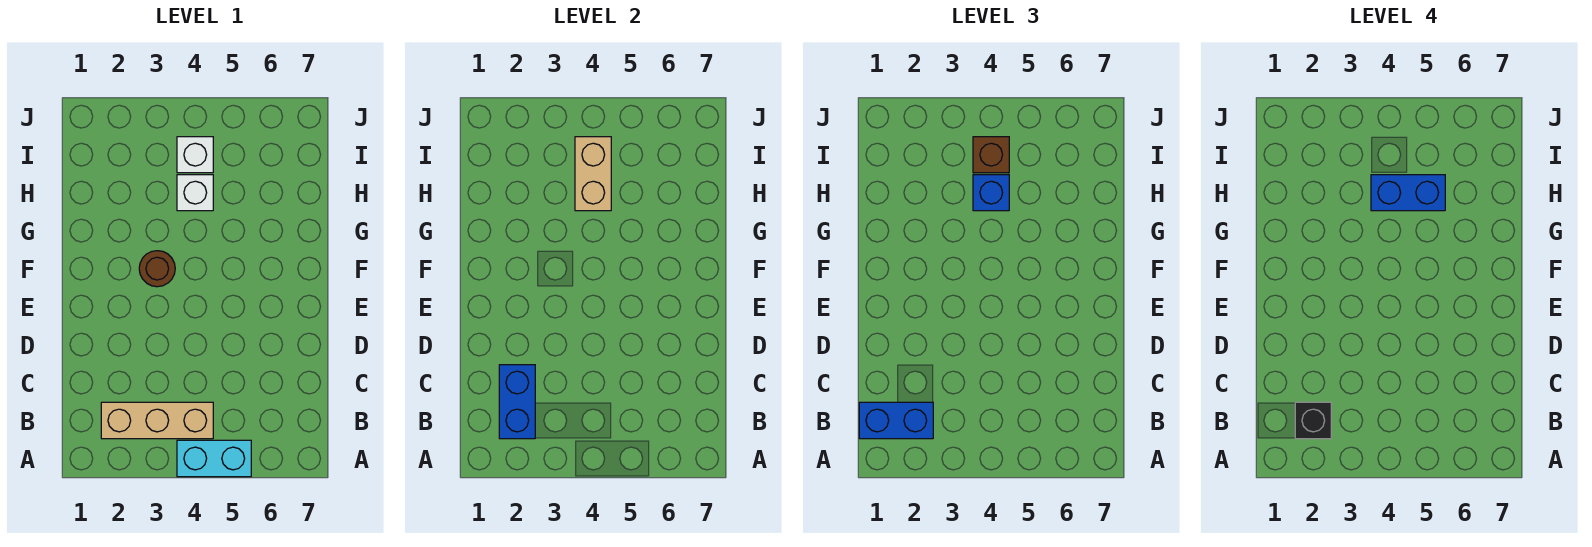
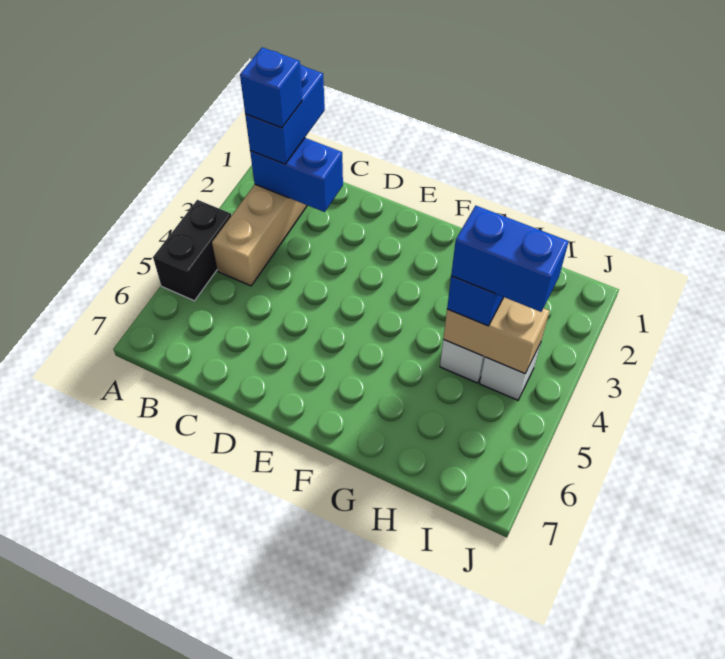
cyan 1x2 brick [177,440,251,477] -> black 1x2 brick [153,200,231,301]
black 1x1 brick [1295,402,1331,439] -> blue 1x1 brick [240,47,302,128]
brown 1x1 round brick [139,251,175,287] -> none
blue 1x2 brick [1371,175,1445,211] -> blue 1x2 brick turned to [451,206,569,312]
brown 1x1 brick [973,137,1009,173] -> none

